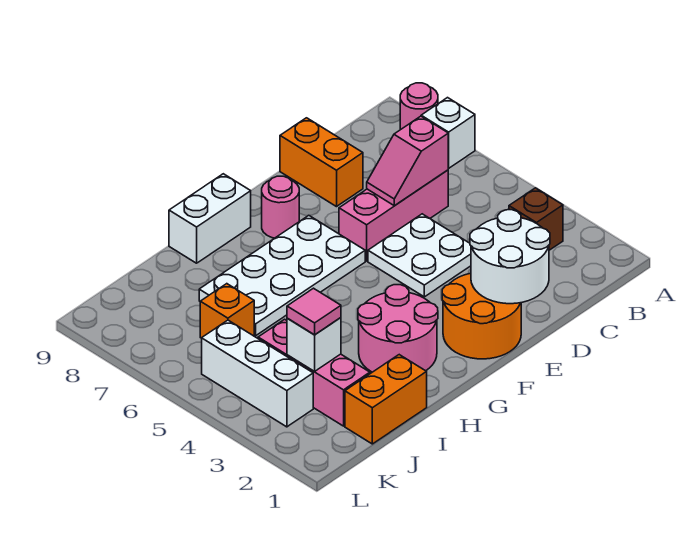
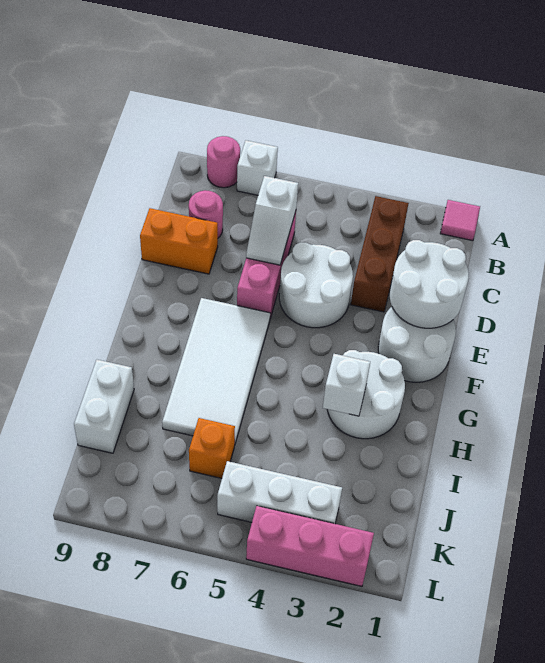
brown 1x1 brick [509,188,563,250] -> brown 1x3 brick [351,196,409,312]
pink 1x2 slope [367,116,449,206] -> white 1x2 slope [246,176,298,265]
white 2x2 plate [368,214,471,297] -> white 2x2 round brick [279,242,353,328]
orange 2x2 round brick [442,273,521,359] -> white 2x2 round brick [378,307,456,382]
white 2x4 plate [199,215,365,336] -> white 2x4 tile [162,298,270,443]
pink 1x1 round brick [262,176,299,238] -> pink 1x1 round brick moved to [189,190,223,238]
pink 2x2 round brick [358,285,438,372] -> white 2x2 round brick [327,350,405,439]
white 1x2 brick [169,174,251,263] -> white 1x2 brick moved to [74,360,134,453]
orange 1x2 brick [345,355,427,444] -> none
pink 1x3 brick [258,319,370,426] -> pink 1x3 brick moved to [246,506,374,586]
white 1x1 brick [287,318,341,372] -> white 1x1 brick moved to [323,354,370,416]
pink 1x1 tile [287,288,341,335] -> pink 1x1 tile moved to [440,200,480,241]

